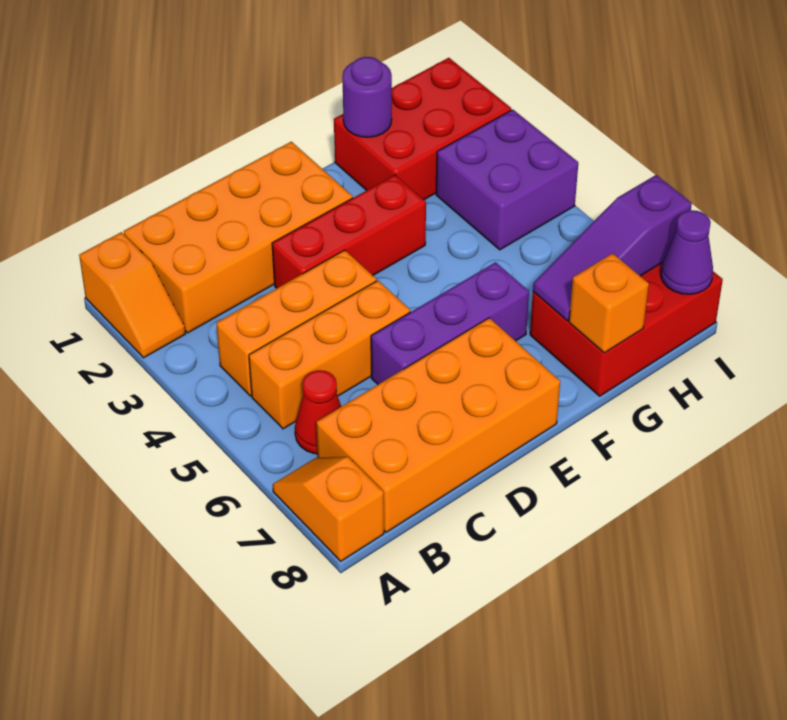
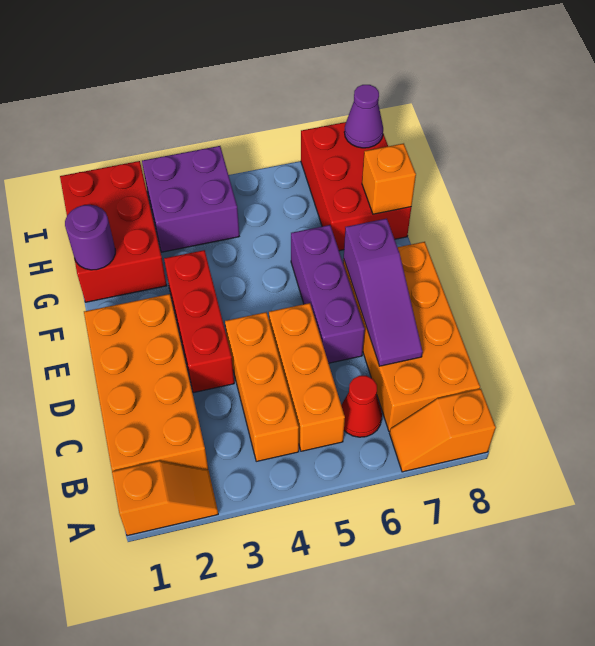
purple 1x3 slope [533,175,692,321] -> purple 1x3 slope moved to [344,219,423,366]

